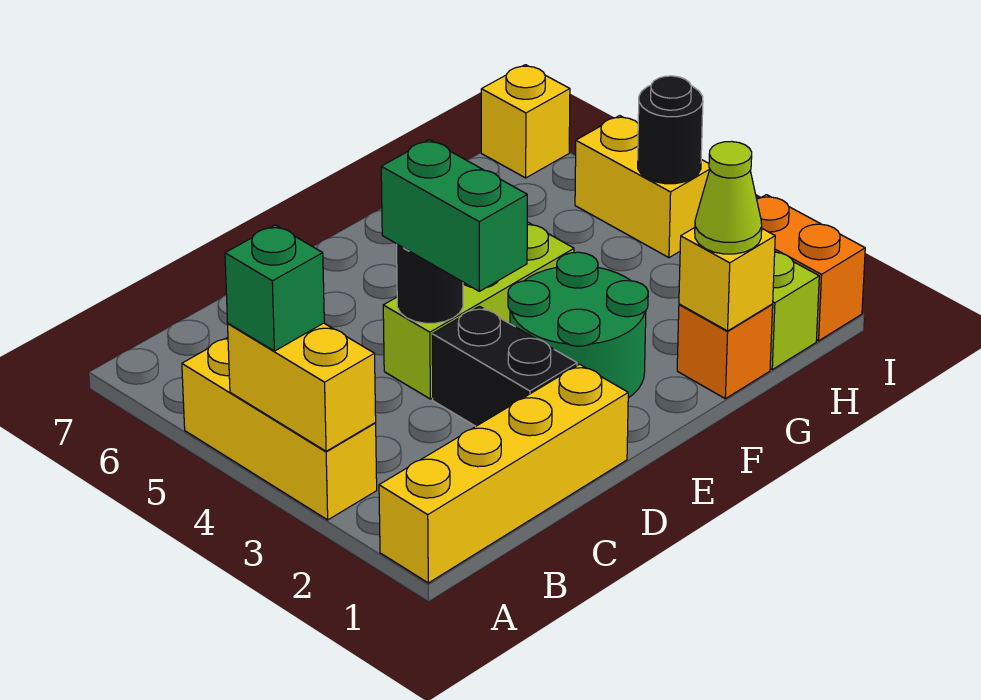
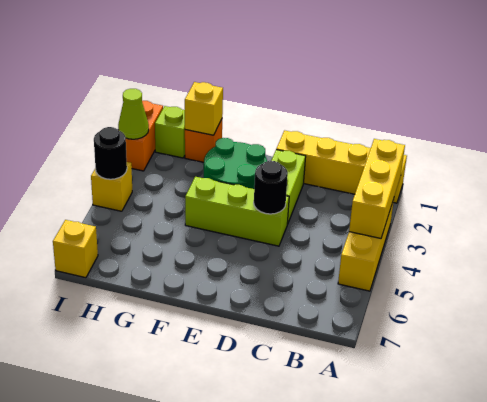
yellow 1x2 brick [228,323,376,451] -> yellow 1x3 brick [349,139,405,238]
green 1x1 brick [225,225,324,351] -> none
black 1x2 brick [432,306,577,426] -> lime 1x2 brick [271,150,306,224]
green 1x2 brick [381,140,527,291] -> none
lime 1x1 cone [695,141,762,254] -> lime 1x1 cone moved to [118,89,149,139]
yellow 1x2 brick [575,116,710,258] -> yellow 1x1 brick [91,162,132,211]

